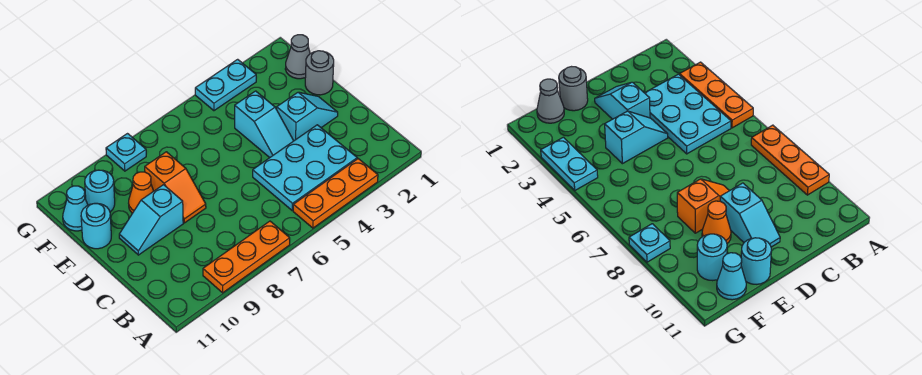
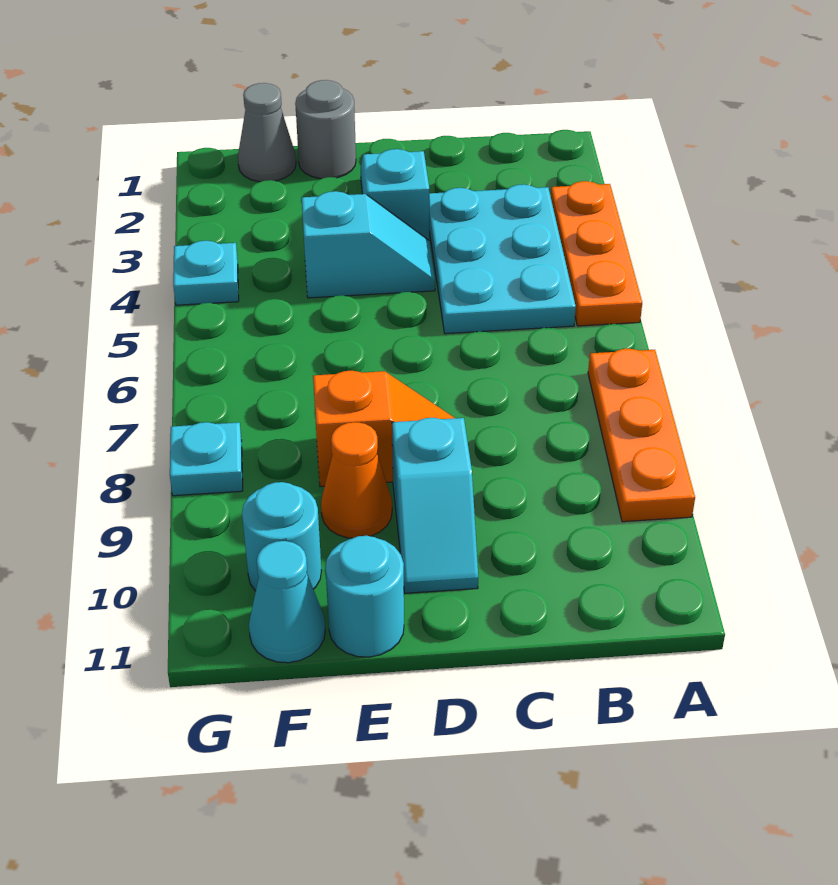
cyan 1x2 plate [195,59,256,111] -> cyan 1x1 plate [173,241,239,305]

